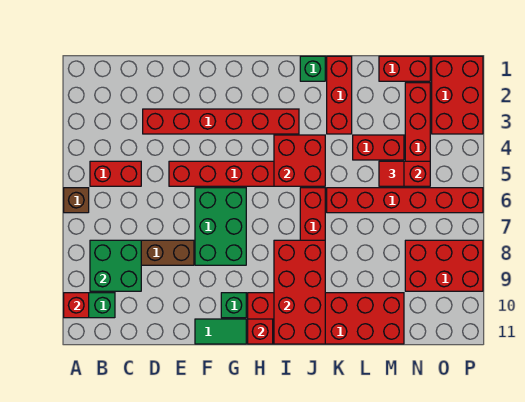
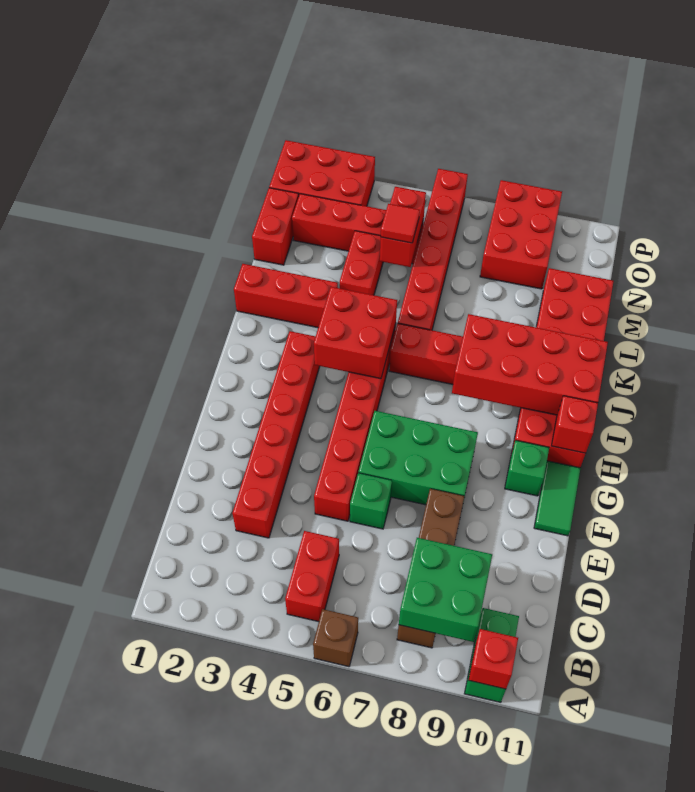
green 1x1 brick [300,56,325,81] -> green 1x1 brick moved to [350,473,392,529]

